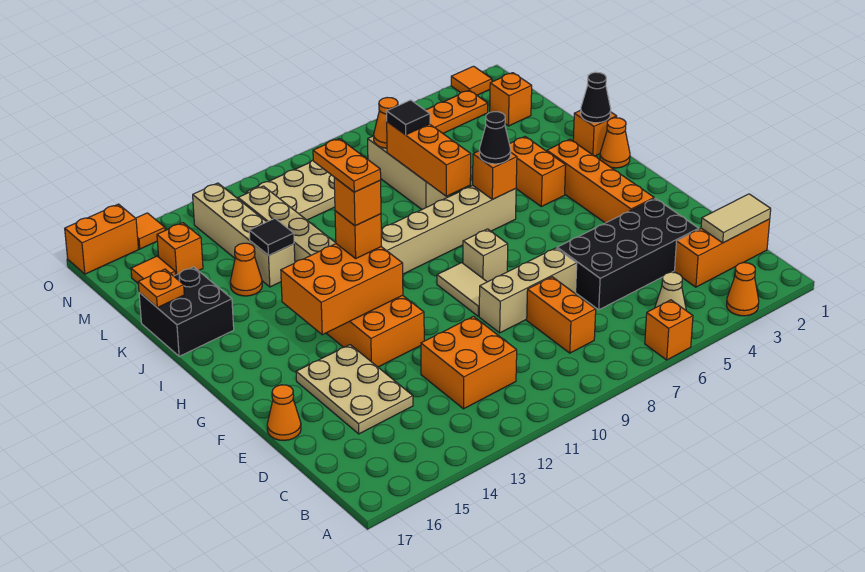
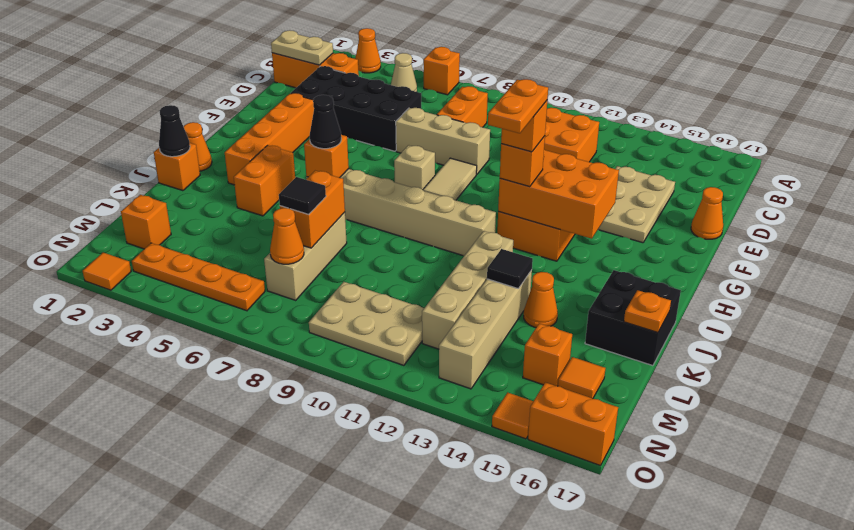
tan 1x2 tile [701,194,771,243] -> tan 1x2 plate [271,30,333,65]
orange 1x3 brick [387,122,471,196] -> orange 1x2 brick [280,171,345,248]

